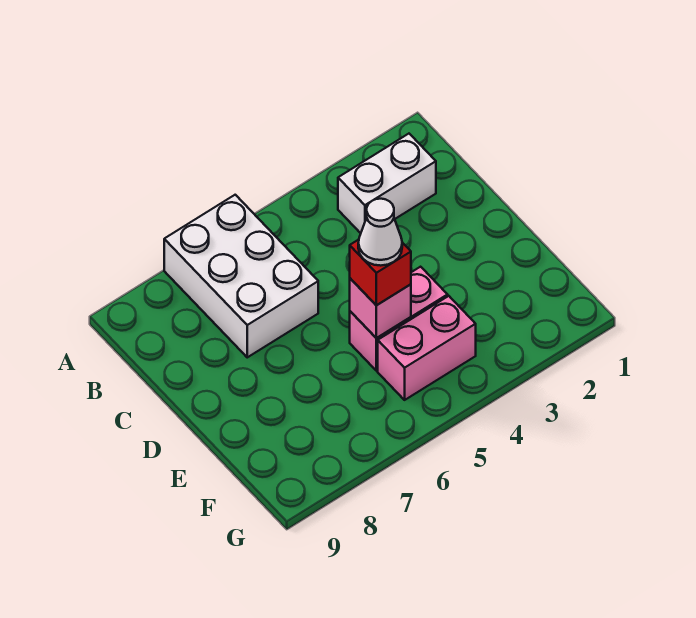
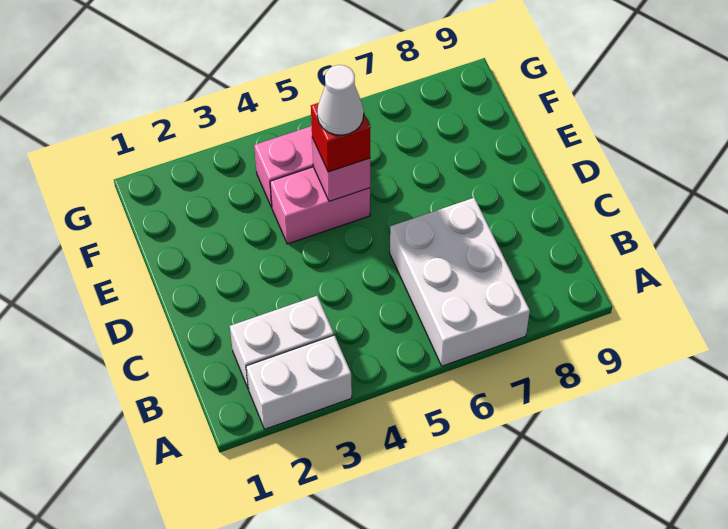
none -> white 1x2 brick [246,335,352,429]

